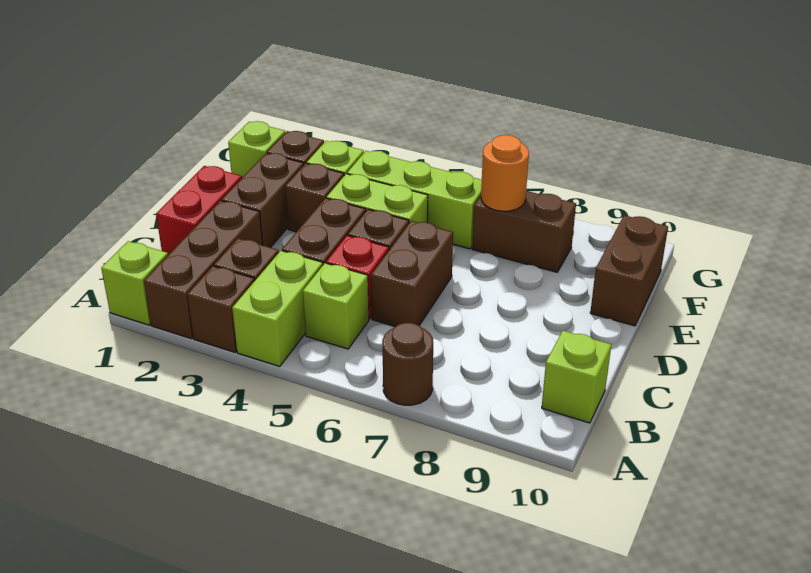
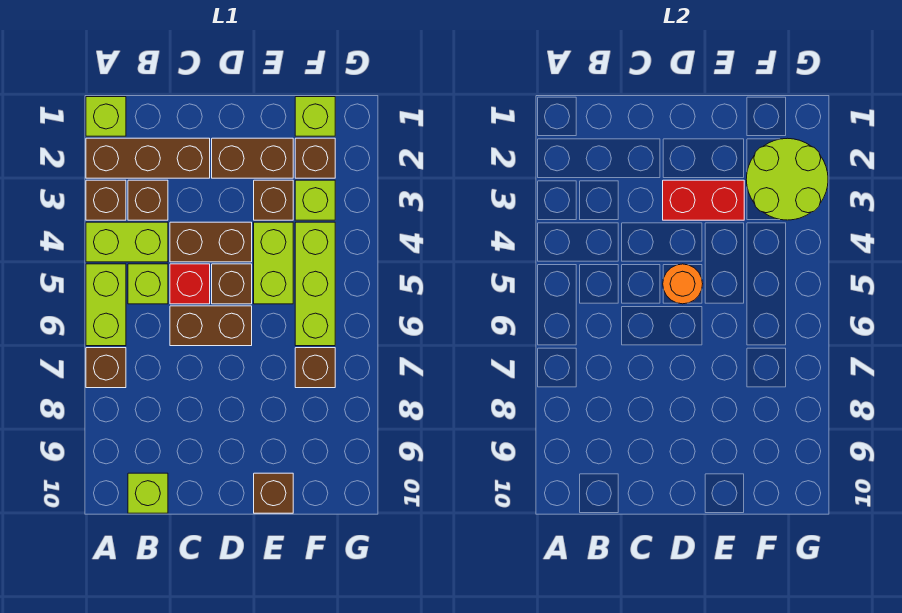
none -> lime 1x2 brick [86,264,126,346]
brown 1x1 round brick [382,323,433,405] -> brown 1x1 brick [86,348,126,388]
red 1x2 brick [156,166,242,255] -> red 1x2 brick moved to [663,180,744,220]
brown 1x2 brick [590,215,668,326] -> brown 1x1 brick [254,473,293,513]
none -> lime 2x2 round brick [746,138,828,220]
brown 1x2 brick [472,191,576,272] -> brown 1x1 brick [295,348,335,388]
orange 1x1 round brick [481,135,529,211] -> orange 1x1 round brick moved to [663,264,703,304]

